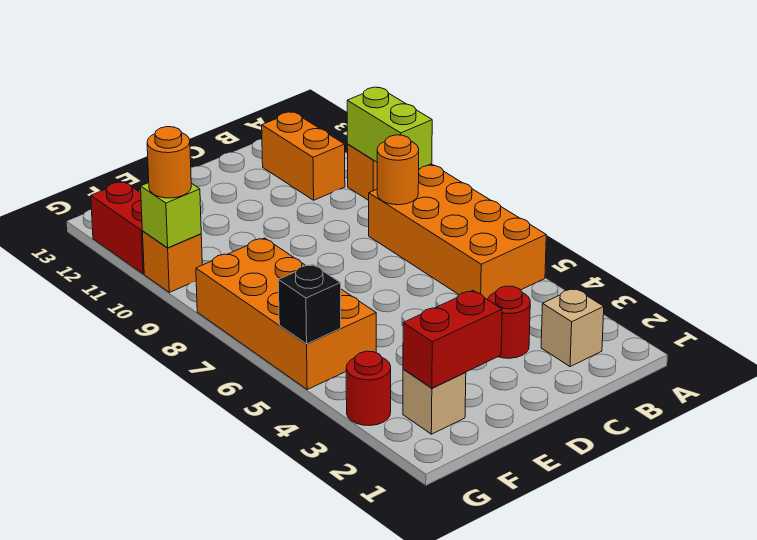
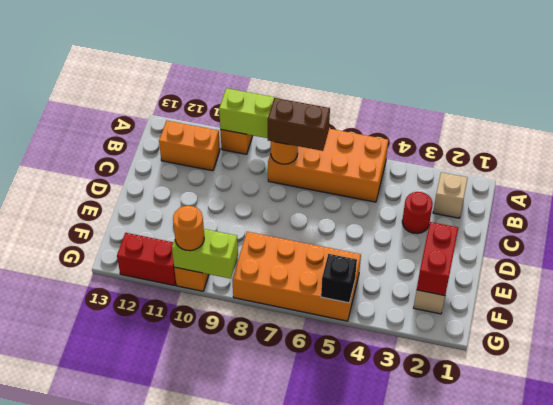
none -> brown 1x2 brick [268,98,330,151]
red 1x1 round brick [346,351,391,426] -> none
lime 1x1 brick [141,183,201,248] -> lime 1x2 brick [172,229,238,279]

